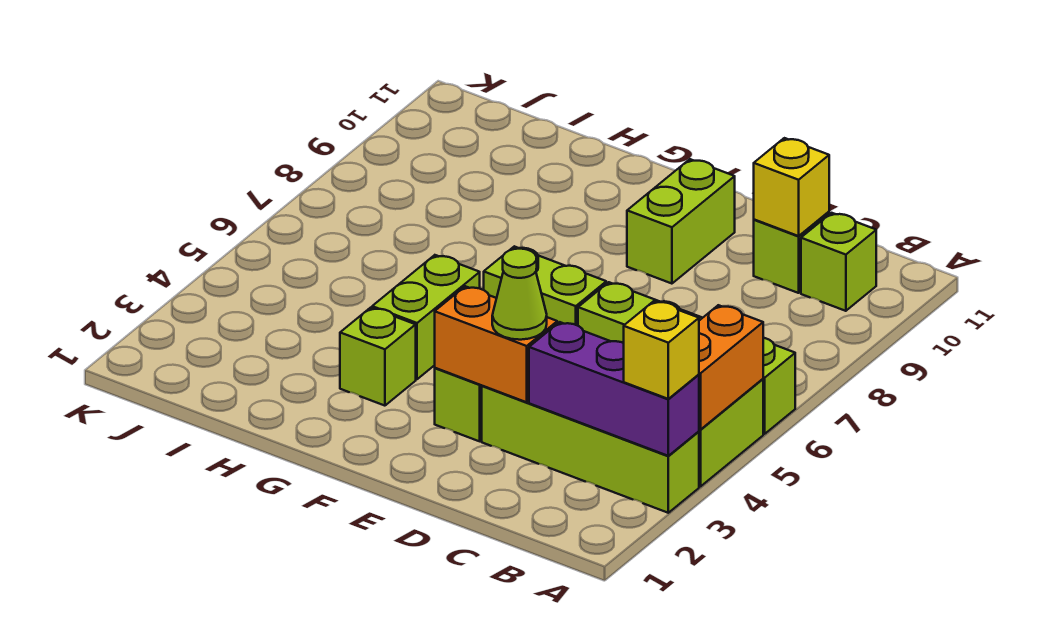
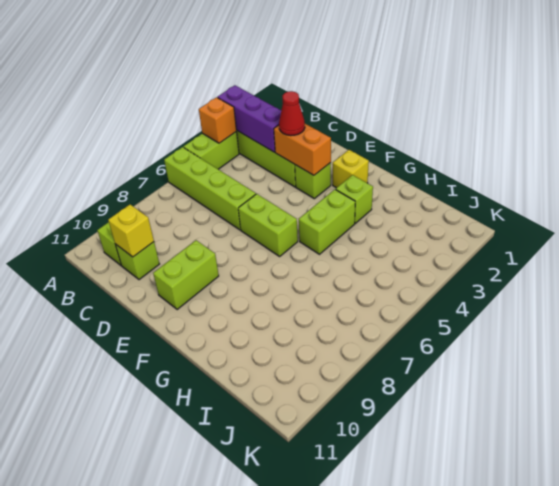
yellow 1x1 brick [624,301,699,399] -> yellow 1x1 brick moved to [333,150,369,188]
orange 1x2 brick [699,305,763,430] -> orange 1x1 brick [199,97,236,143]
lime 1x1 cone [492,249,547,340] -> red 1x1 cone [279,91,305,136]

